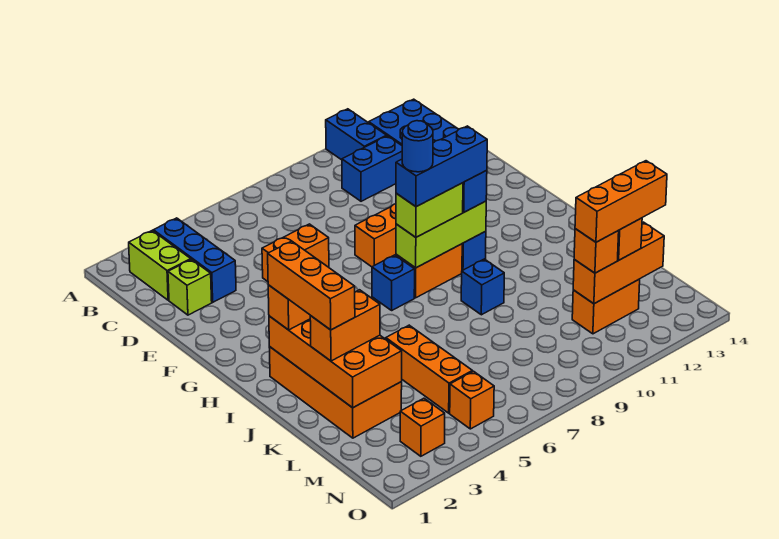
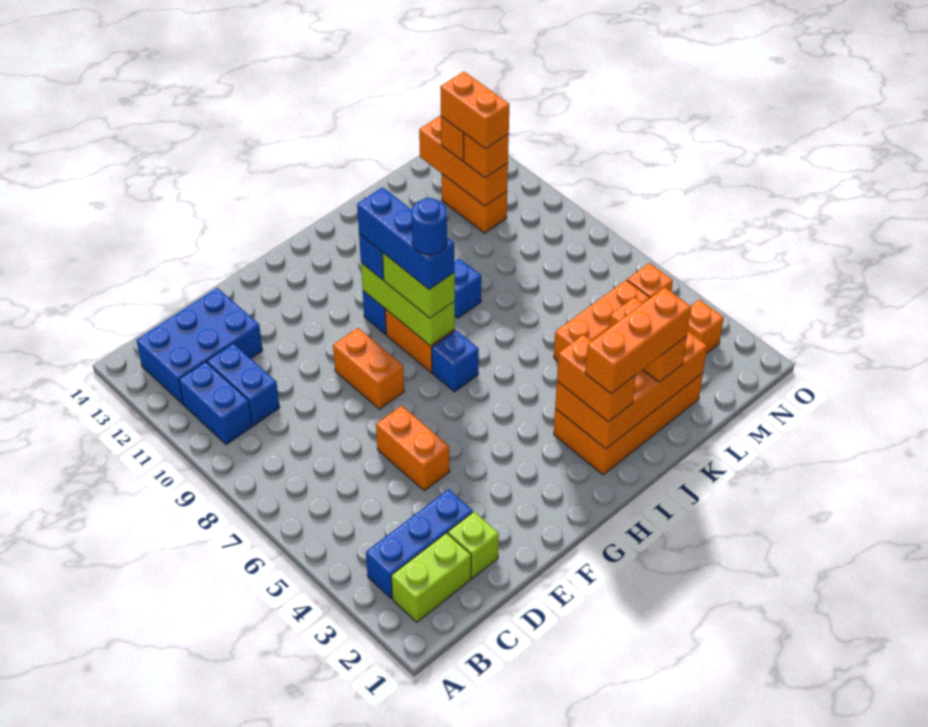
blue 1x2 brick [326,109,387,160] -> blue 1x2 brick turned to [179,362,252,445]
orange 1x3 brick [575,161,667,242] -> orange 1x2 brick [440,72,509,149]

